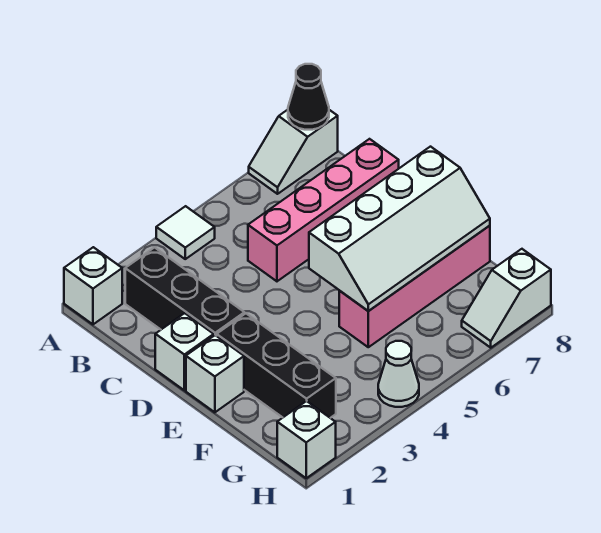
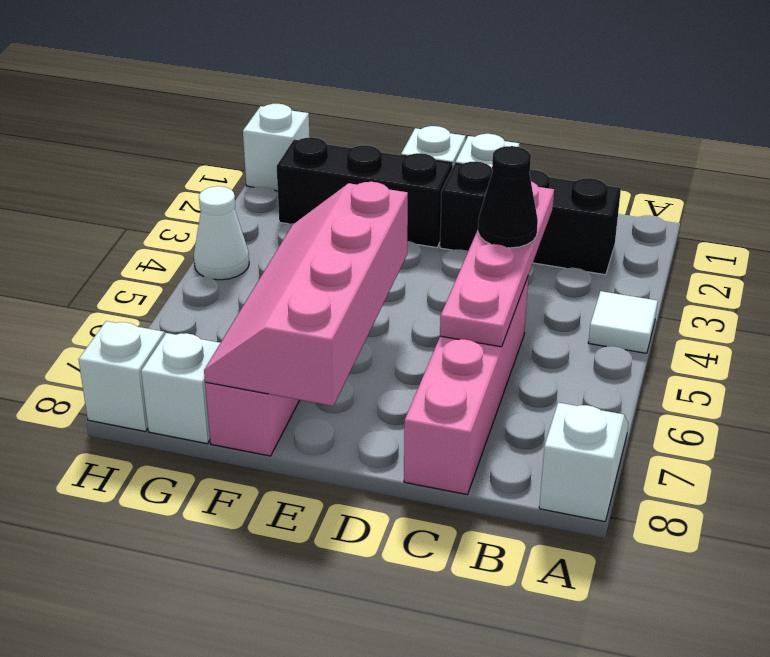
white 1x1 brick [64,247,122,324] -> white 1x1 brick moved to [141,333,220,444]
black 1x1 cone [288,64,329,130] -> black 1x1 cone moved to [478,146,538,248]
none -> pink 1x4 plate [440,181,554,347]
white 2x4 slope [309,147,490,311] -> pink 2x4 slope [204,182,408,406]

